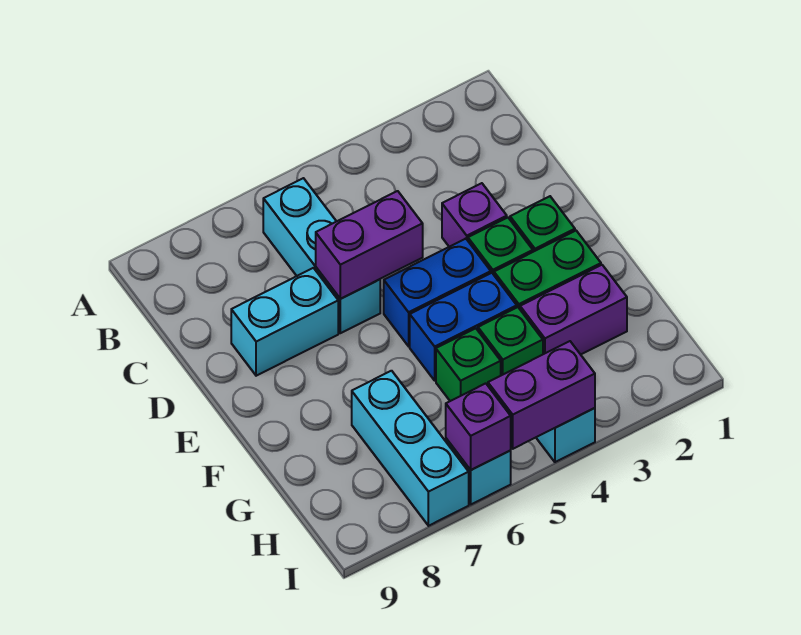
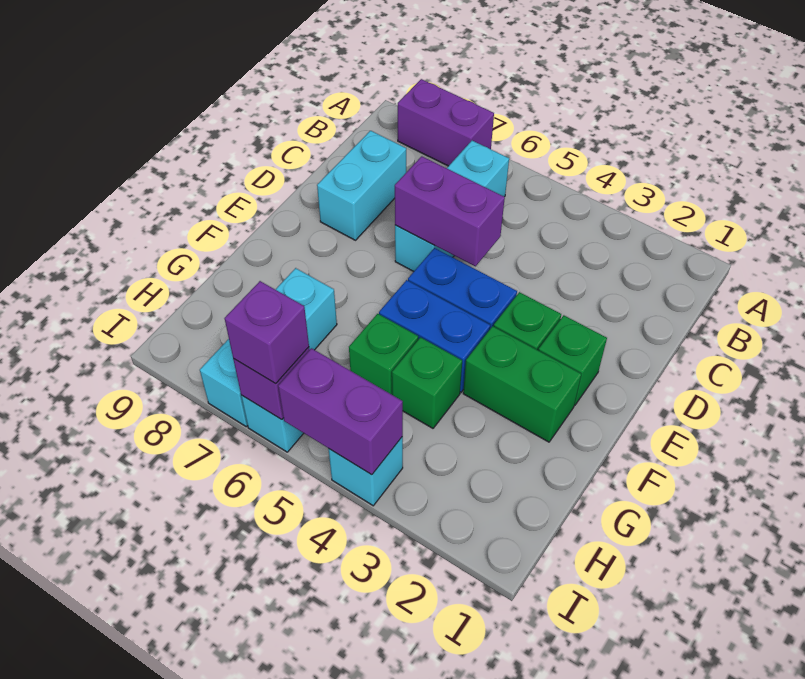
purple 1x1 brick [442,183,507,247] -> purple 1x1 brick moved to [224,281,309,384]
cyan 1x2 brick [231,268,338,376] -> cyan 1x2 brick turned to [317,131,406,240]
purple 1x2 brick [520,265,627,355] -> purple 1x2 brick moved to [398,79,494,166]

